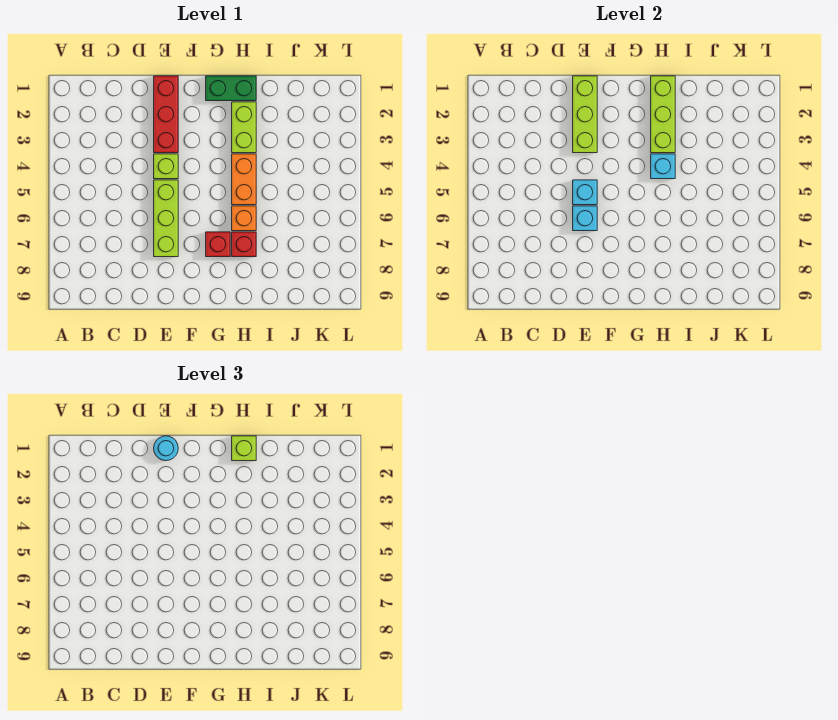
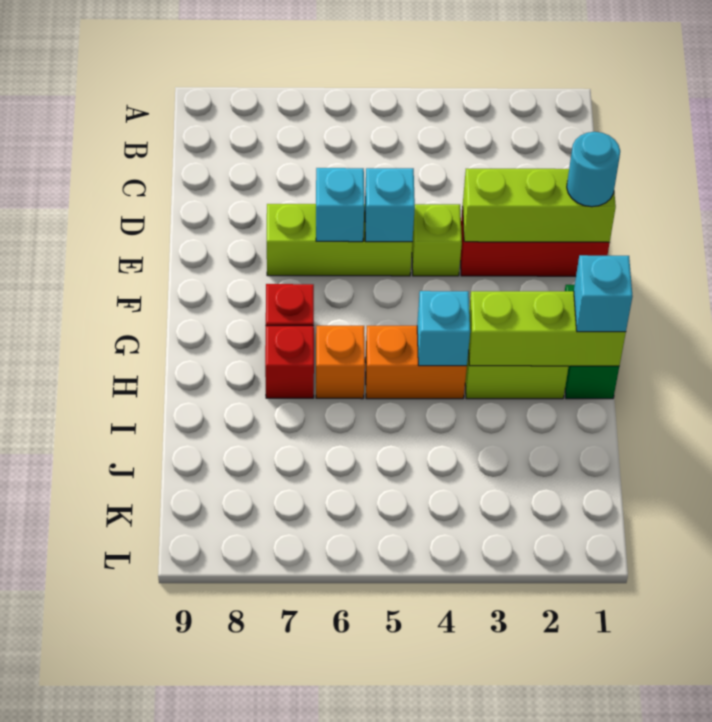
lime 1x1 brick [232,436,256,461] -> cyan 1x1 brick [574,255,633,332]

